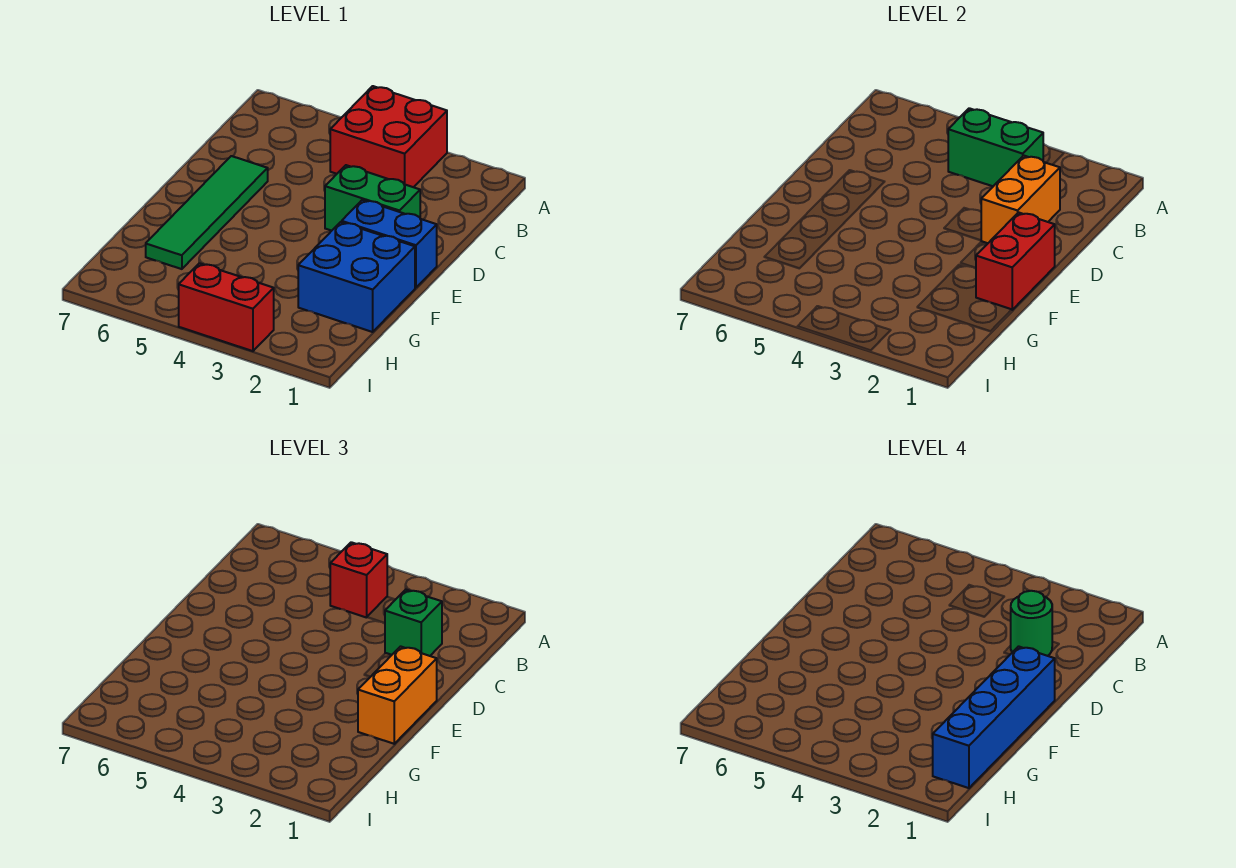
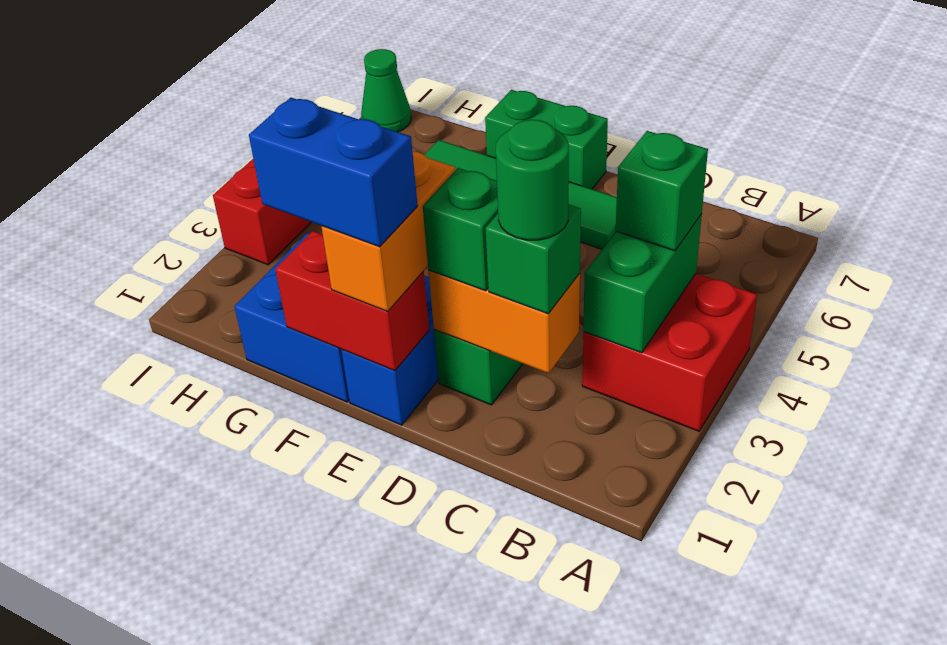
red 1x1 brick [330,542,387,618] -> green 1x1 brick [616,131,708,251]
none -> green 1x1 brick [423,168,498,291]
orange 1x2 brick [358,646,437,744] -> orange 1x2 brick turned to [322,151,455,311]
blue 1x4 brick [933,646,1055,788] -> blue 1x2 brick [249,97,418,247]
none -> green 1x2 brick [485,90,608,189]
none -> green 1x1 cone [361,49,411,132]

